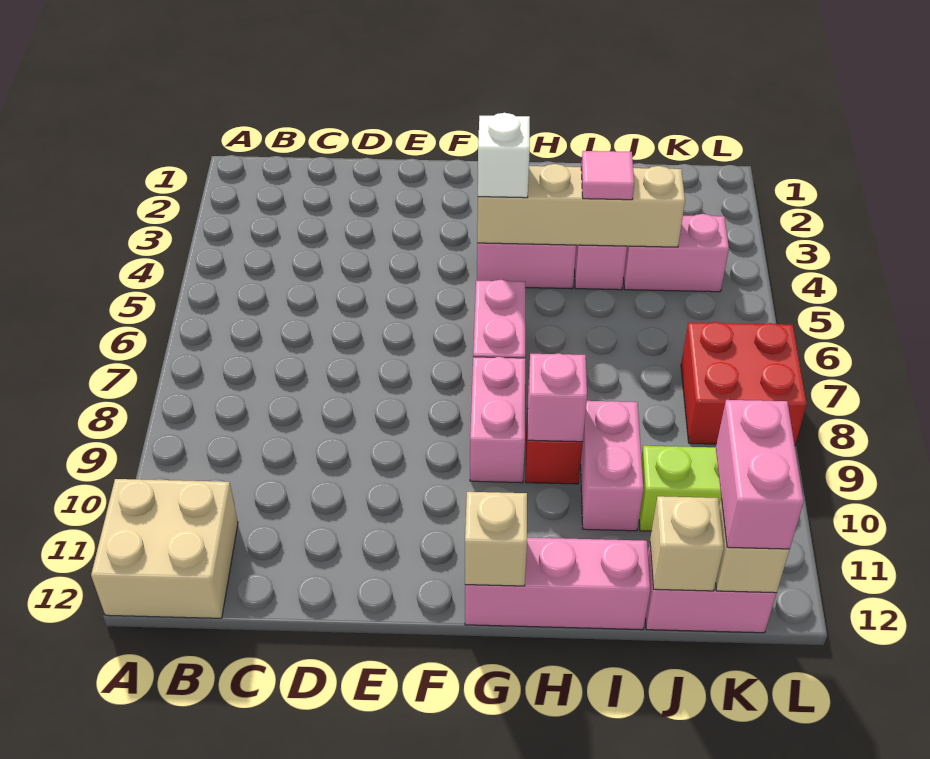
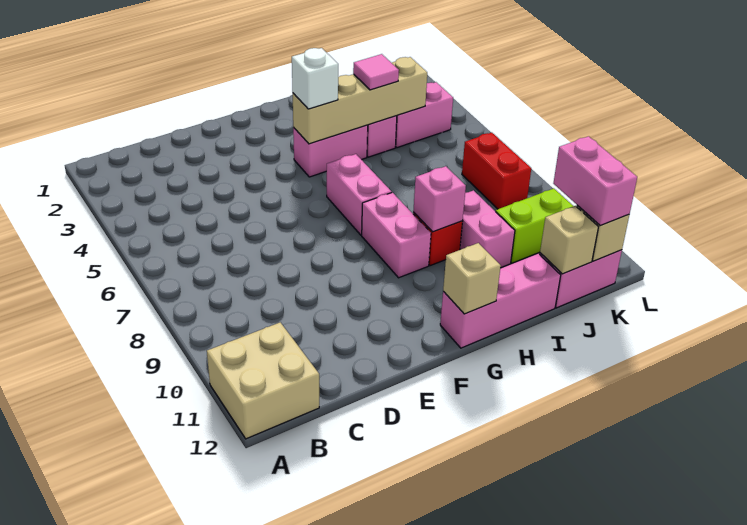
red 2x2 brick [681,322,807,445] -> red 1x2 brick [462,133,531,209]

